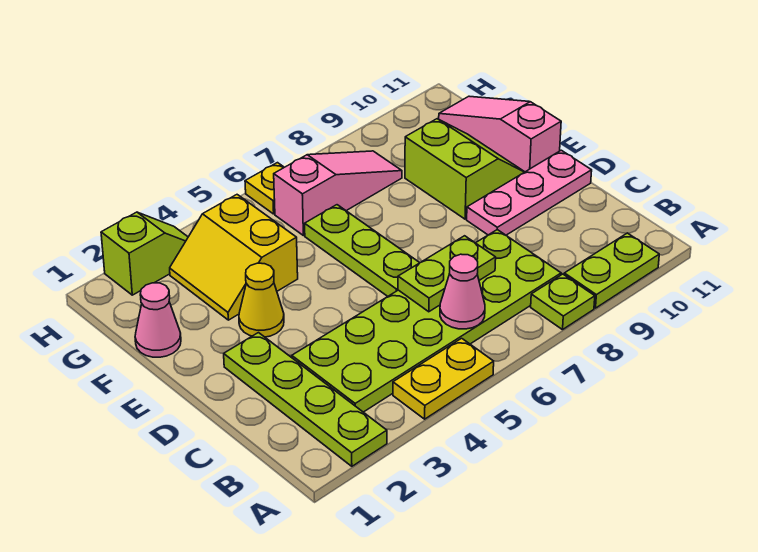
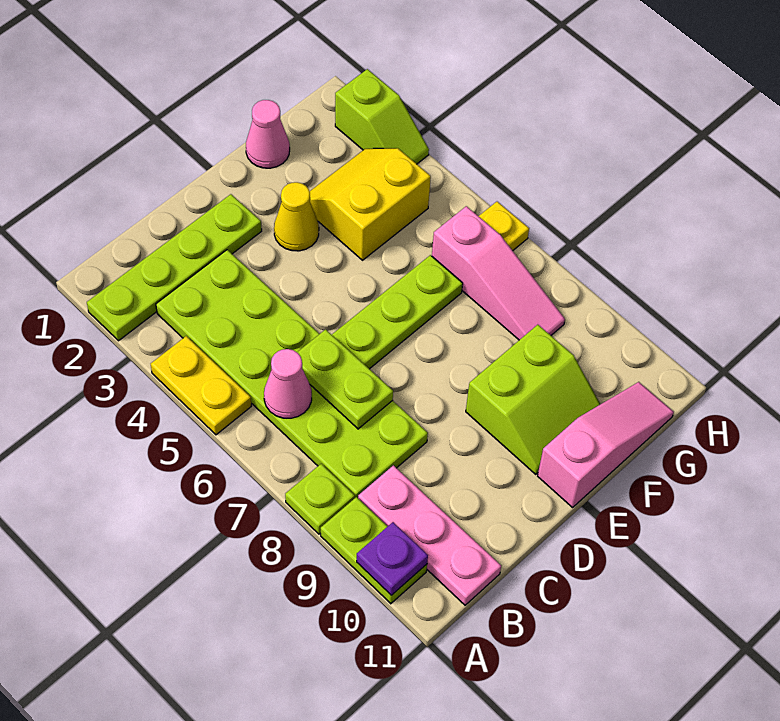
none -> purple 1x1 plate [357,522,428,595]
pink 1x3 plate [467,150,592,235] -> pink 1x3 plate moved to [358,465,501,605]

